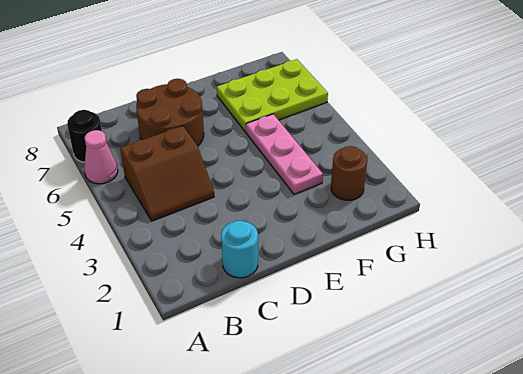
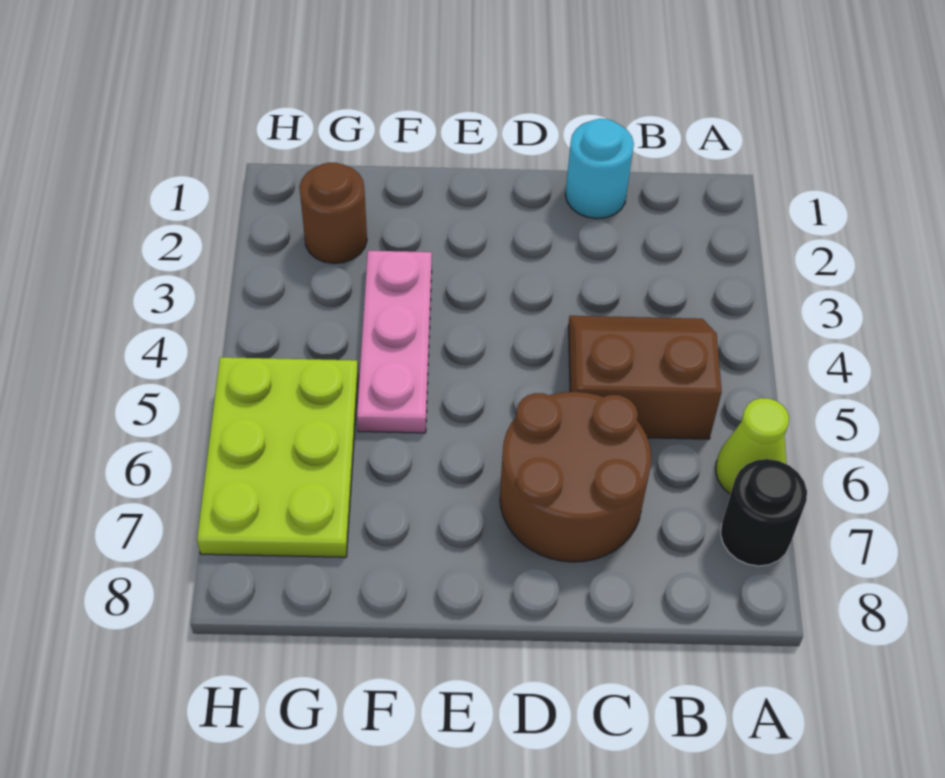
pink 1x1 cone [84,130,118,184] -> lime 1x1 cone [716,398,789,494]
lime 2x3 plate [217,59,328,132] -> lime 2x3 plate turned to [197,357,358,557]

